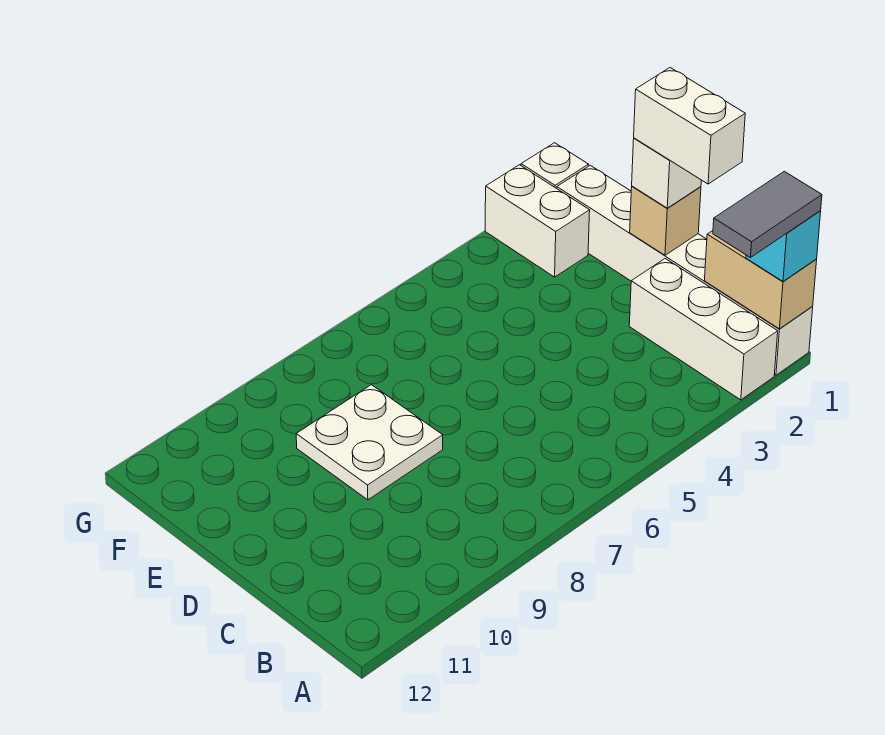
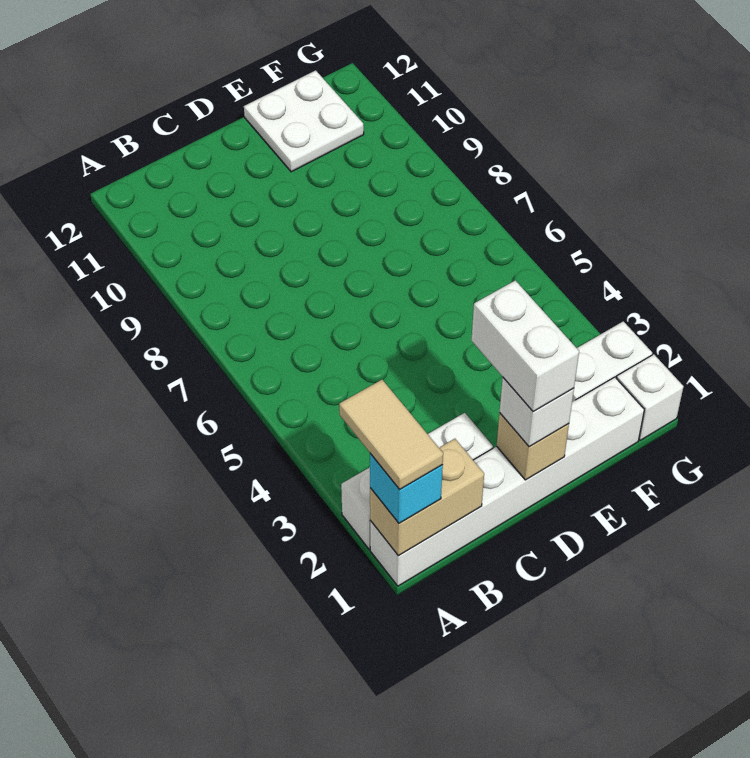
grey 1x2 tile [713,171,822,258] -> tan 1x2 tile [339,380,443,489]
white 1x2 brick [634,68,745,184] -> white 1x2 brick turned to [471,280,579,412]
white 2x2 plate [296,385,443,500] -> white 2x2 plate moved to [244,70,364,172]

